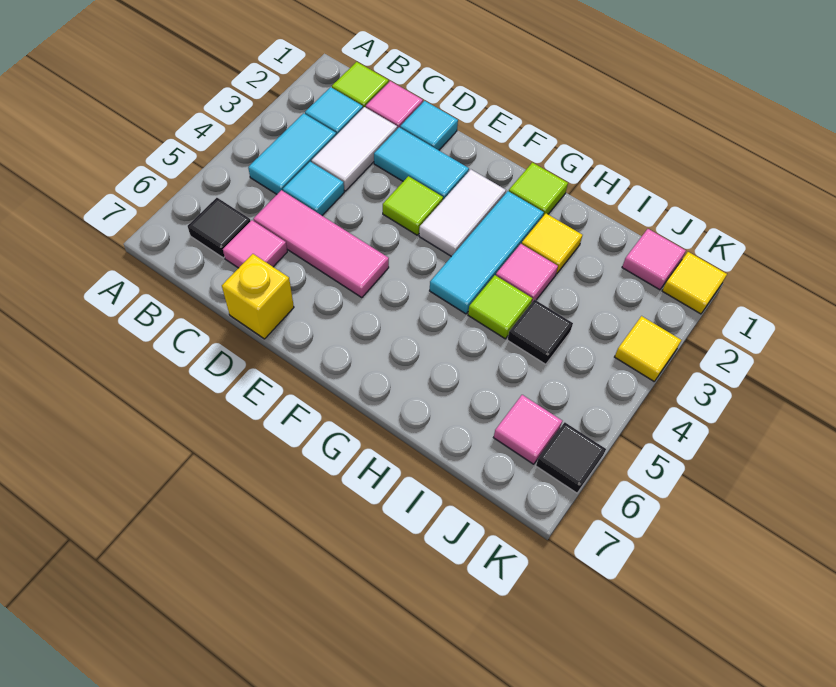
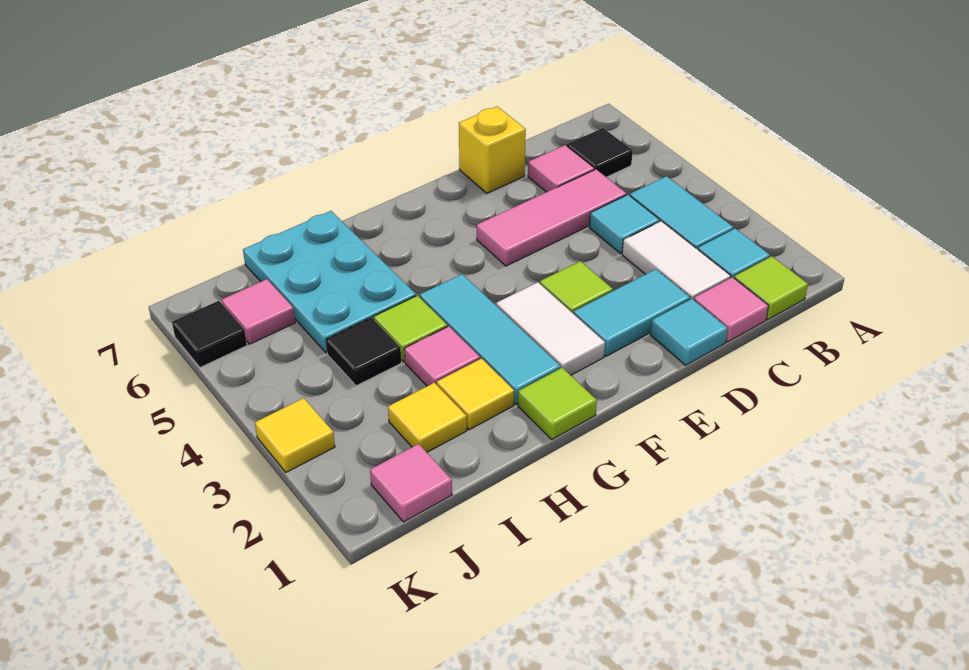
none -> cyan 2x3 plate [243,211,416,353]
yellow 1x1 tile [662,252,727,314] -> yellow 1x1 tile moved to [388,383,467,452]

